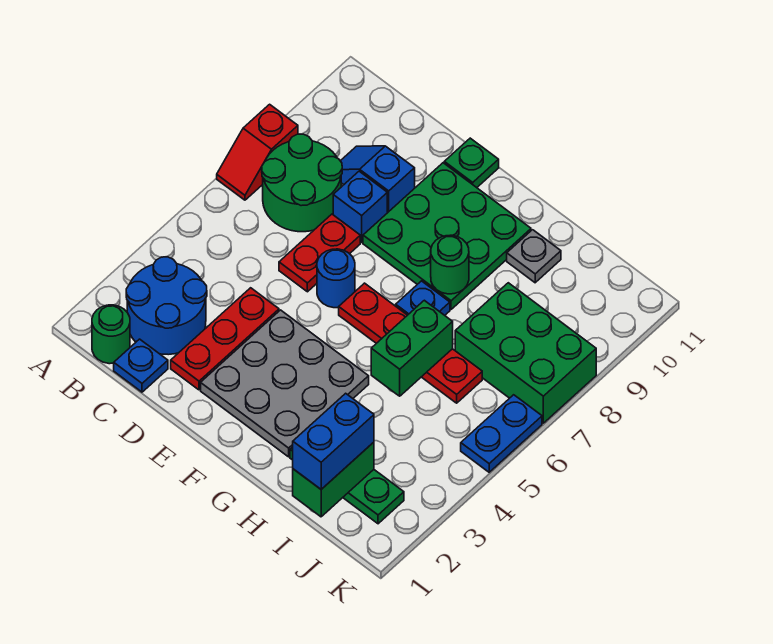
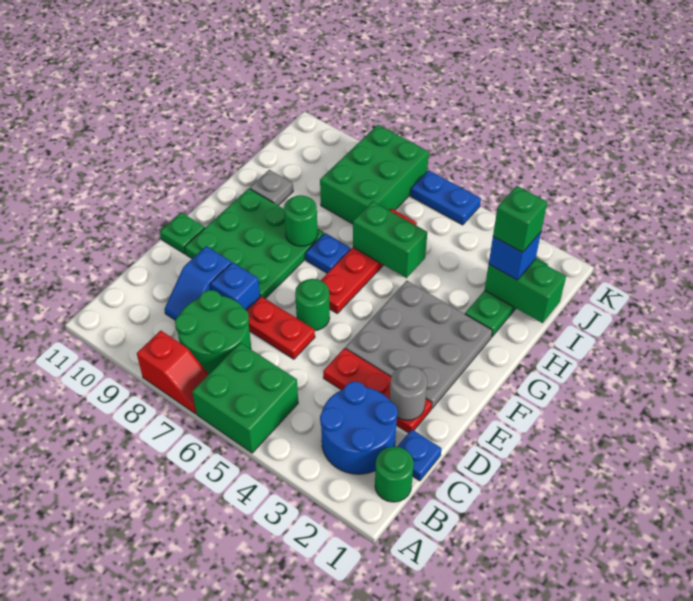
none -> green 2x2 brick [192,343,298,453]
none -> grey 1x1 round brick [390,366,427,420]
blue 1x1 round brick [317,249,355,308] -> green 1x1 round brick [295,279,330,331]
blue 1x2 brick [293,393,374,489] -> blue 1x1 brick [489,232,541,280]
none -> green 1x1 brick [493,186,547,253]

